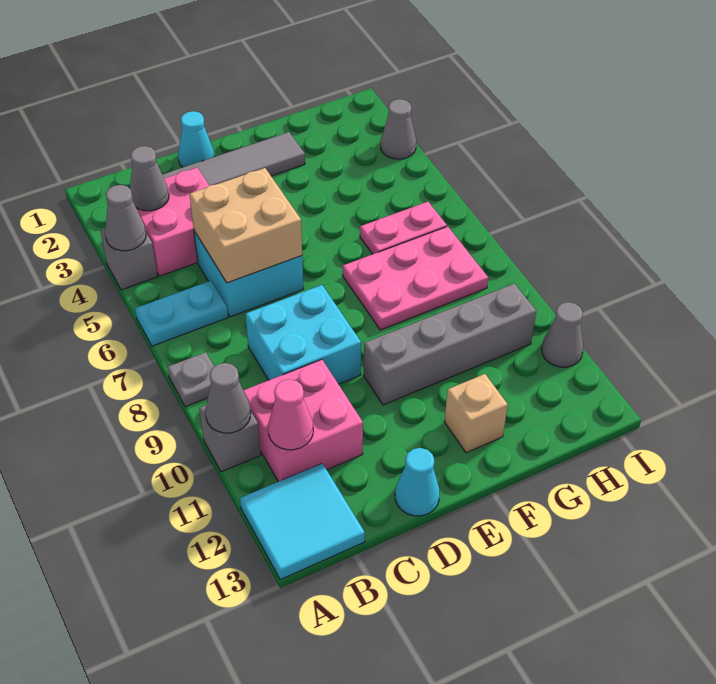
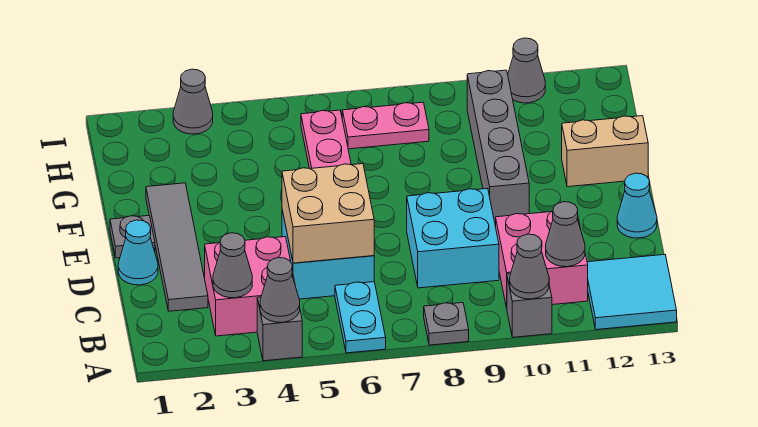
pink 1x1 cone [268,379,313,450] -> grey 1x1 cone [546,202,585,267]
none -> grey 1x1 plate [110,215,155,258]
pink 2x3 plate [343,226,488,330] -> pink 1x2 plate [342,102,429,149]
tan 1x1 brick [444,374,508,453] -> tan 1x2 brick [562,116,648,187]

